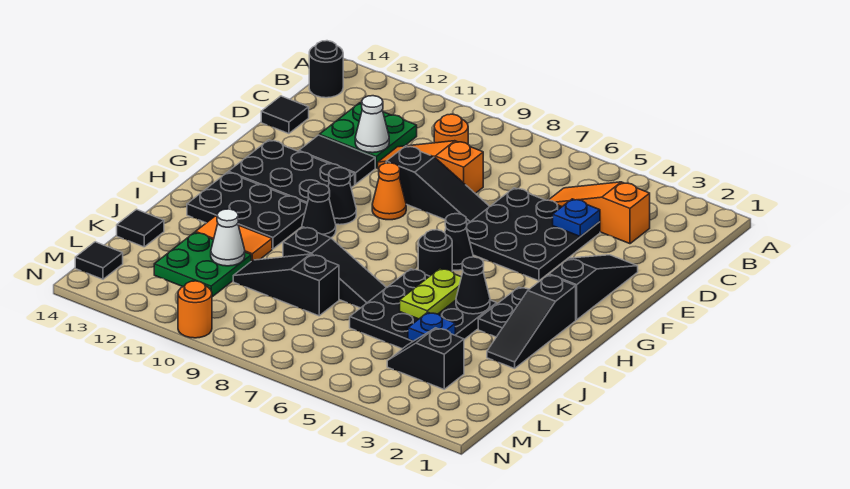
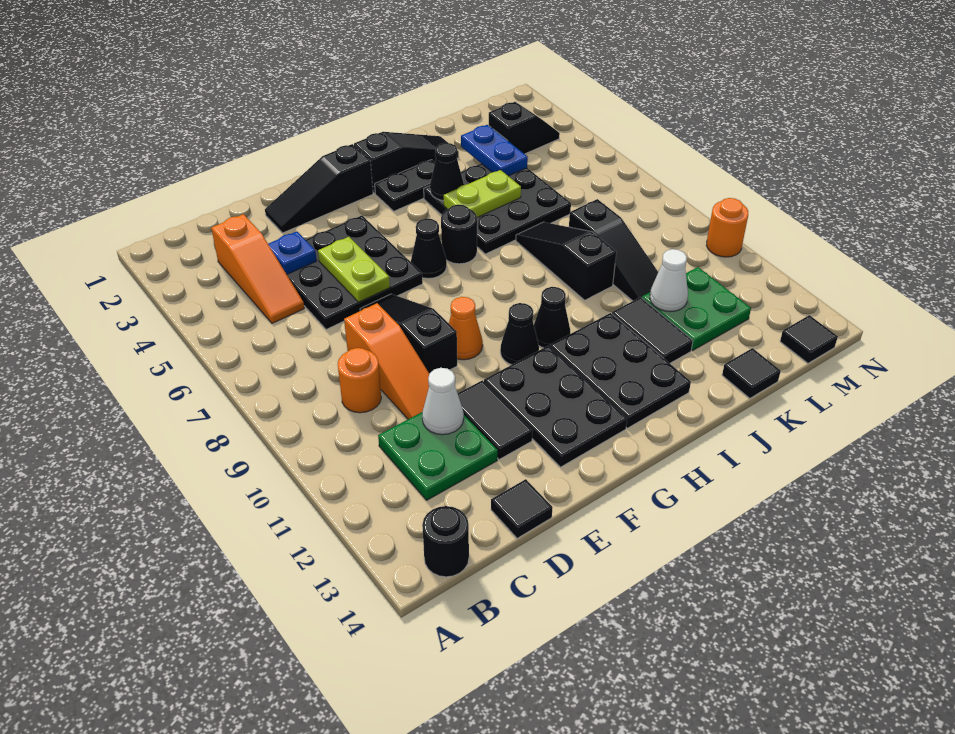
none -> lime 1x2 plate [318,237,390,302]
orange 1x2 tile [196,216,272,261] -> black 1x2 tile [612,297,693,363]
blue 1x1 plate [408,312,455,341] -> blue 1x2 plate [461,125,528,176]
black 1x2 slope [387,328,464,389] -> black 1x2 slope turned to [489,102,560,154]

